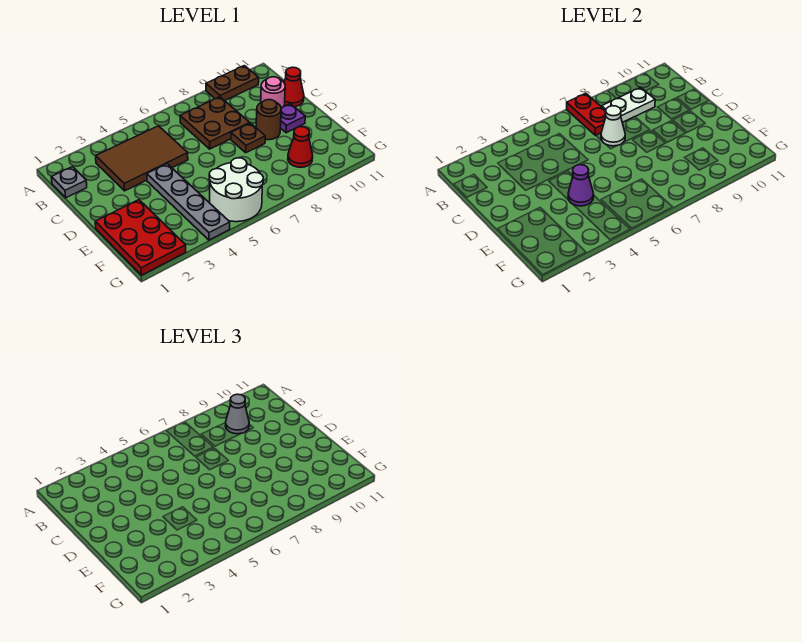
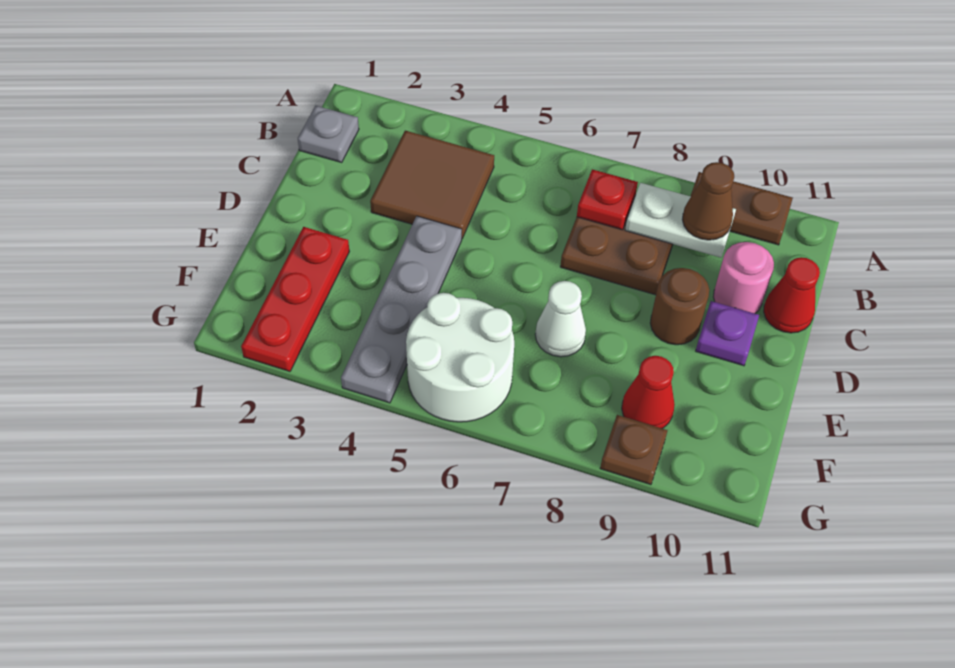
red 1x2 plate [567,93,606,135] -> red 1x1 plate [577,169,638,230]
brown 2x3 tile [96,126,188,191] -> brown 2x2 tile [370,131,494,238]
grey 1x1 cone [225,394,249,434] -> brown 1x1 cone [682,162,734,240]
white 1x1 cone [601,106,625,146] -> white 1x1 cone moved to [535,281,586,357]
brown 1x1 plate [231,123,265,153] -> brown 1x1 plate moved to [600,415,668,485]
red 2x3 plate [95,200,186,275] -> red 1x3 plate [241,227,349,372]
purple 1x1 cone [568,165,594,206] -> none

